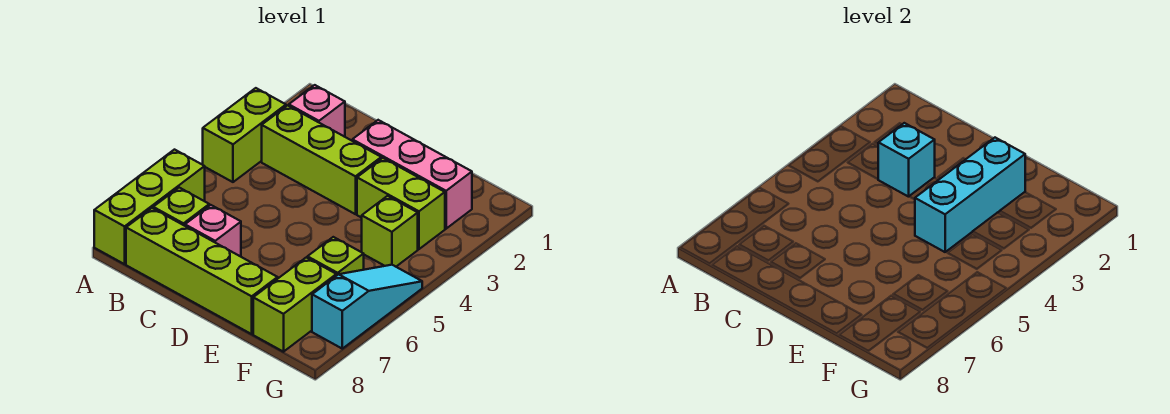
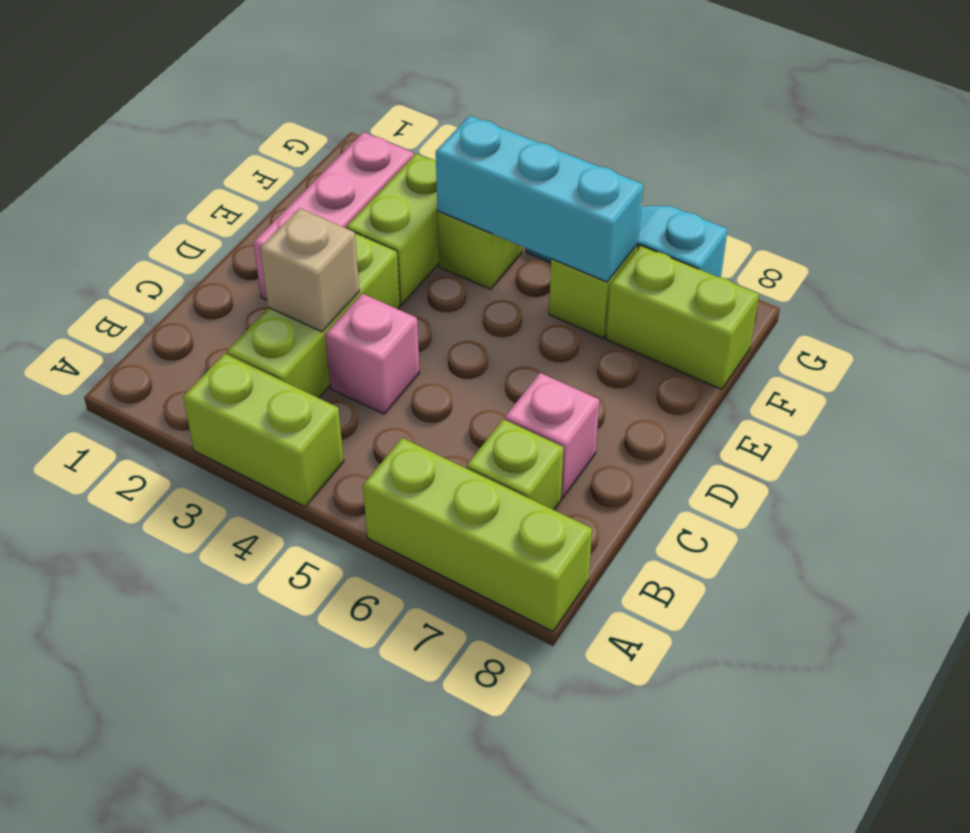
pink 1x1 brick [289,85,345,137] -> pink 1x1 brick moved to [325,293,420,414]
lime 1x4 brick [126,208,278,334] -> none
cyan 1x1 brick [878,123,935,197] -> tan 1x1 brick [260,208,359,332]
cyan 1x3 brick [915,138,1025,252] -> cyan 1x3 brick moved to [436,116,643,282]

